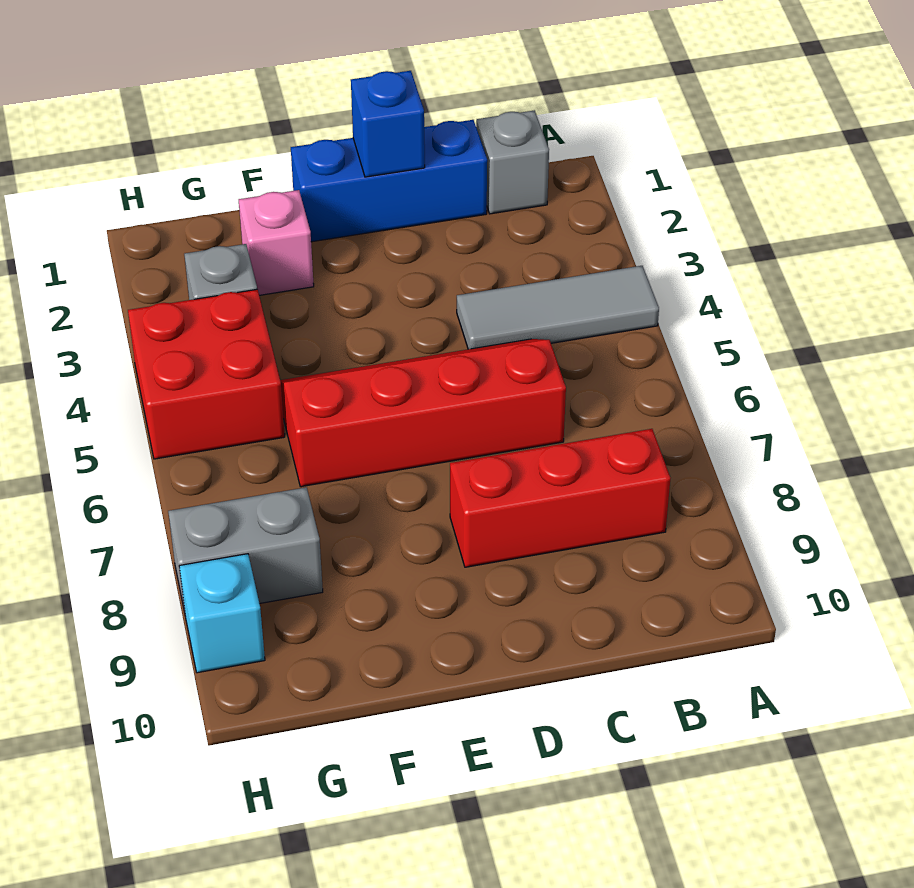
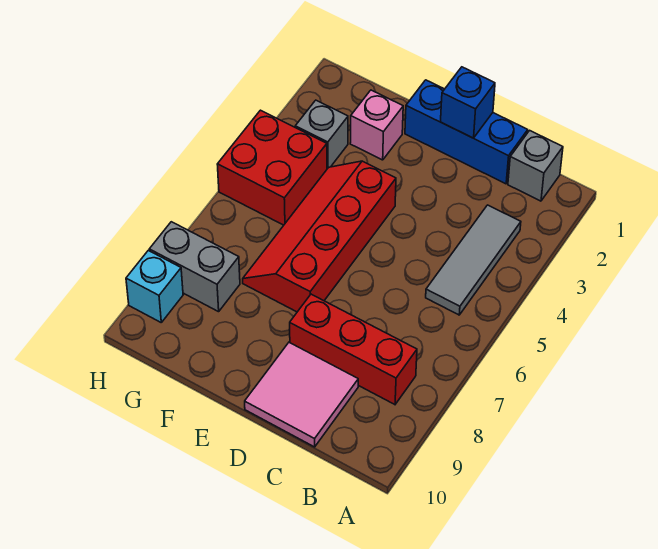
grey 1x3 tile [457,266,659,349] -> grey 1x3 tile turned to [426,205,521,315]
red 2x4 slope [280,339,566,487] -> red 2x4 slope turned to [243,161,396,312]
none -> pink 2x2 tile [245,342,358,447]

